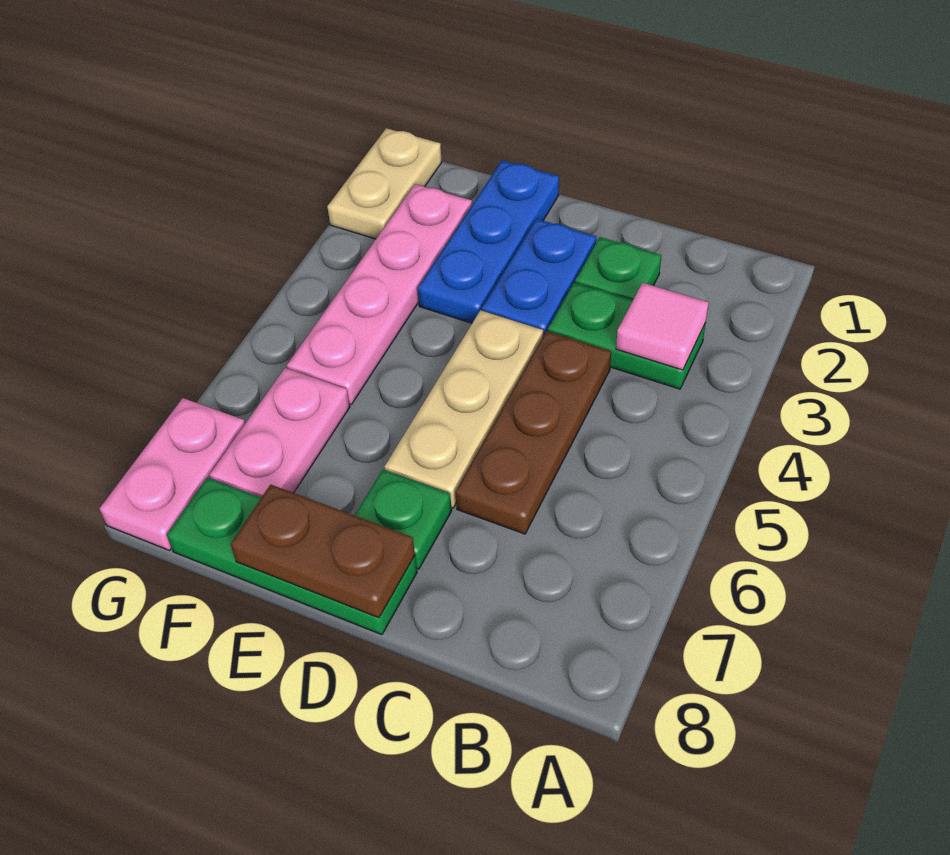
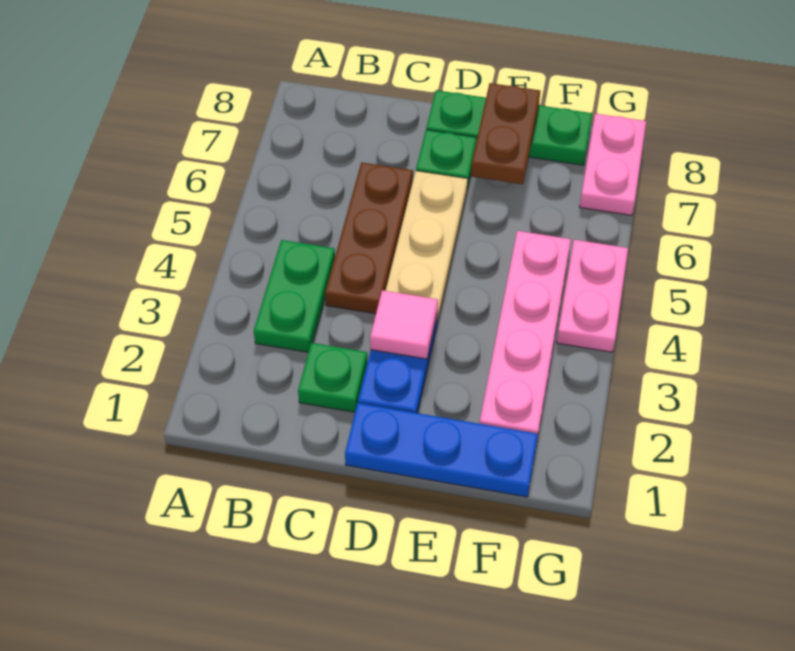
green 1x2 plate [548,283,706,389] -> green 1x2 plate turned to [254,240,335,352]
pink 1x1 tile [616,283,709,370] -> pink 1x1 tile moved to [370,290,438,359]
brown 1x2 plate [231,485,415,618] -> brown 1x2 plate turned to [471,83,540,184]
blue 1x3 plate [418,160,559,323] -> blue 1x3 plate turned to [345,403,538,497]
pink 1x2 plate [209,368,350,498] -> pink 1x2 plate moved to [557,240,628,352]
tan 1x2 plate [327,128,442,239] -> none

